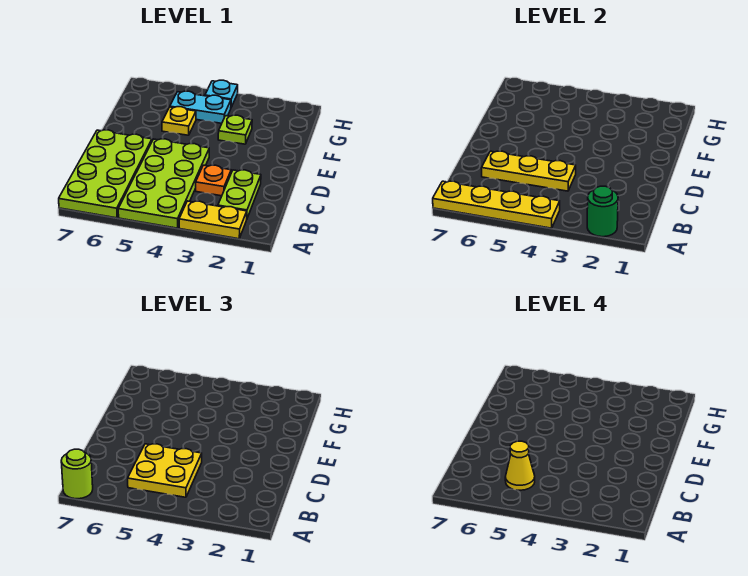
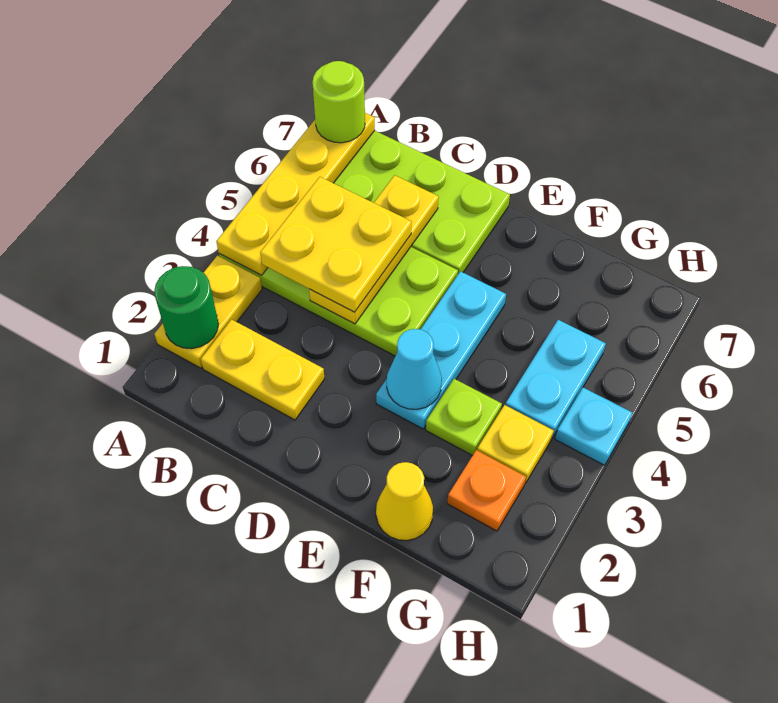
lime 1x2 plate [218,170,261,218] -> yellow 1x2 plate [201,319,324,420]
yellow 1x1 cone [505,441,535,490] -> yellow 1x1 cone moved to [376,462,433,540]
orange 1x1 plate [196,165,231,196] -> orange 1x1 plate moved to [447,450,526,531]
none -> cyan 1x3 plate [376,271,506,429]
none -> cyan 1x1 cone [387,329,442,409]
yellow 1x1 plate [162,107,196,135] -> yellow 1x1 plate moved to [477,405,554,483]

